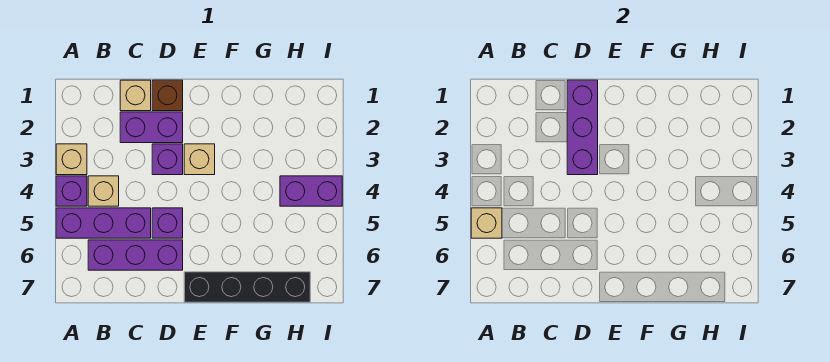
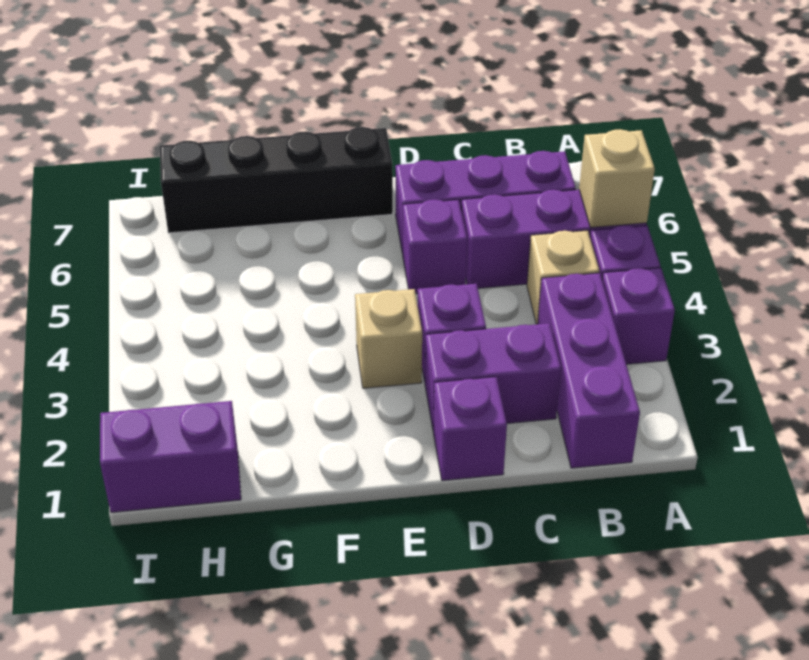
tan 1x1 brick [56,144,87,175] -> purple 1x1 brick [602,268,675,364]
tan 1x1 brick [120,80,151,111] -> none
brown 1x1 brick [152,80,183,111] -> purple 1x1 brick [433,377,507,481]
purple 1x3 brick [567,80,598,175] -> purple 1x3 brick moved to [538,273,640,468]
purple 1x2 brick [280,176,342,206] -> purple 1x2 brick moved to [100,401,241,512]

